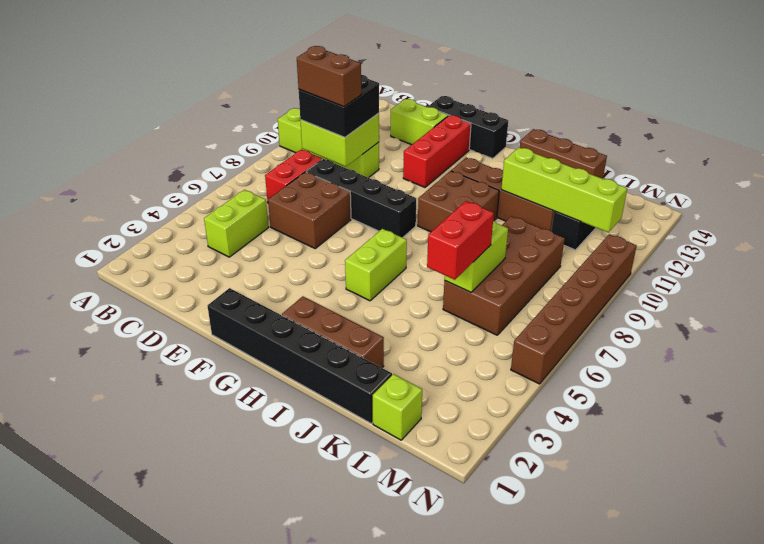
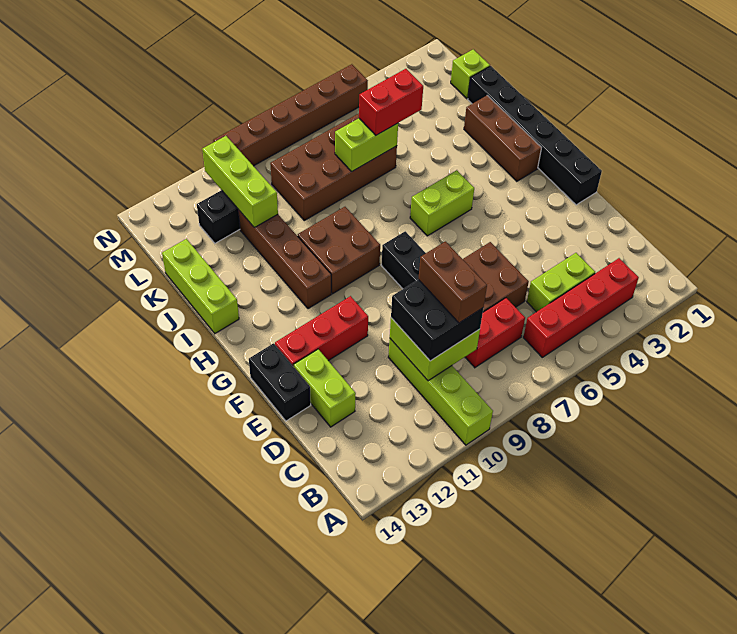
none -> red 1x4 brick [523,258,639,357]
black 1x3 brick [428,96,508,159] -> black 1x2 brick [249,343,311,421]
brown 1x3 brick [520,129,607,179] -> lime 1x3 brick [162,239,239,333]
lime 1x4 brick [501,147,627,232] -> lime 1x3 brick [202,136,278,228]

